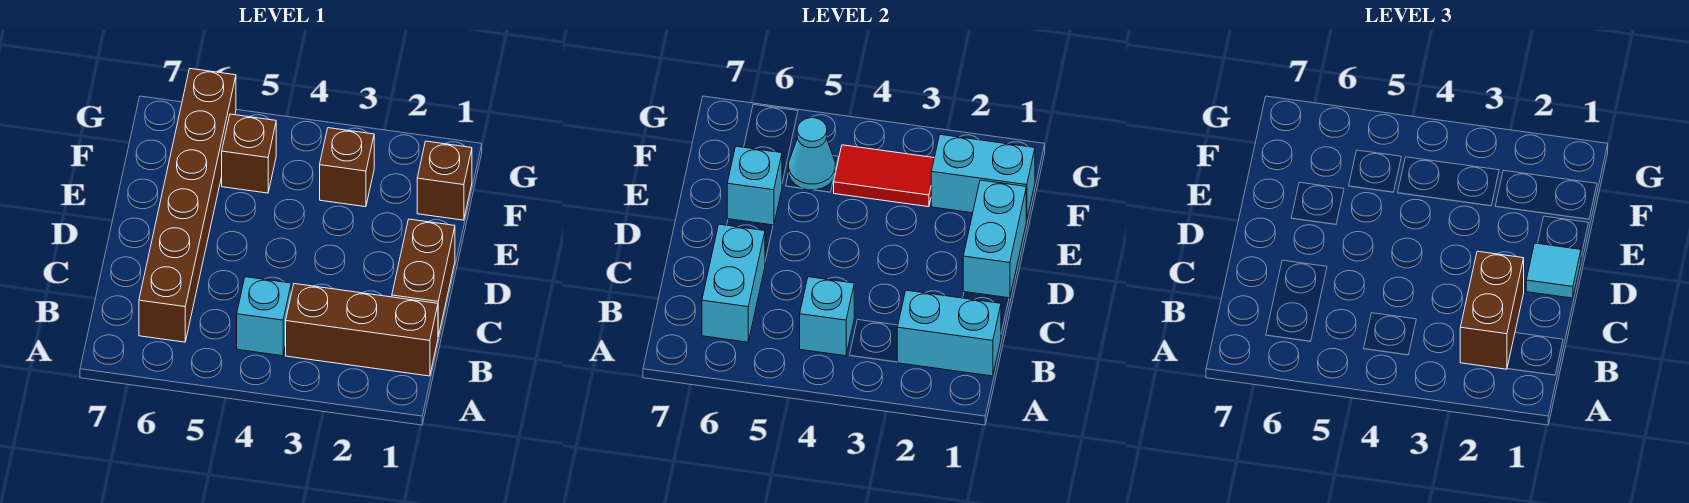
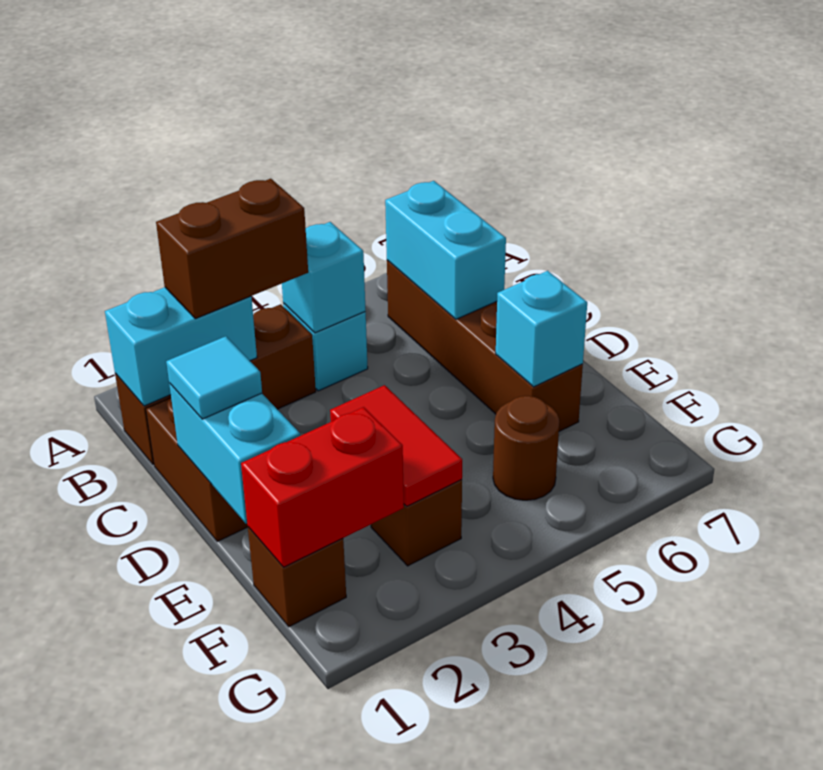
brown 1x2 brick [1460,251,1524,369] -> brown 1x2 brick turned to [156,179,308,319]
brown 1x6 brick [139,69,236,342] -> brown 1x4 brick [387,260,583,431]
cyan 1x2 brick [931,135,1035,220] -> red 1x2 brick [241,407,404,567]
red 1x2 tile [834,145,934,207] -> red 1x2 tile turned to [330,385,462,506]
brown 1x1 brick [222,114,276,193] -> brown 1x1 round brick [493,396,559,500]
cyan 1x1 cone [789,118,835,190] -> none

